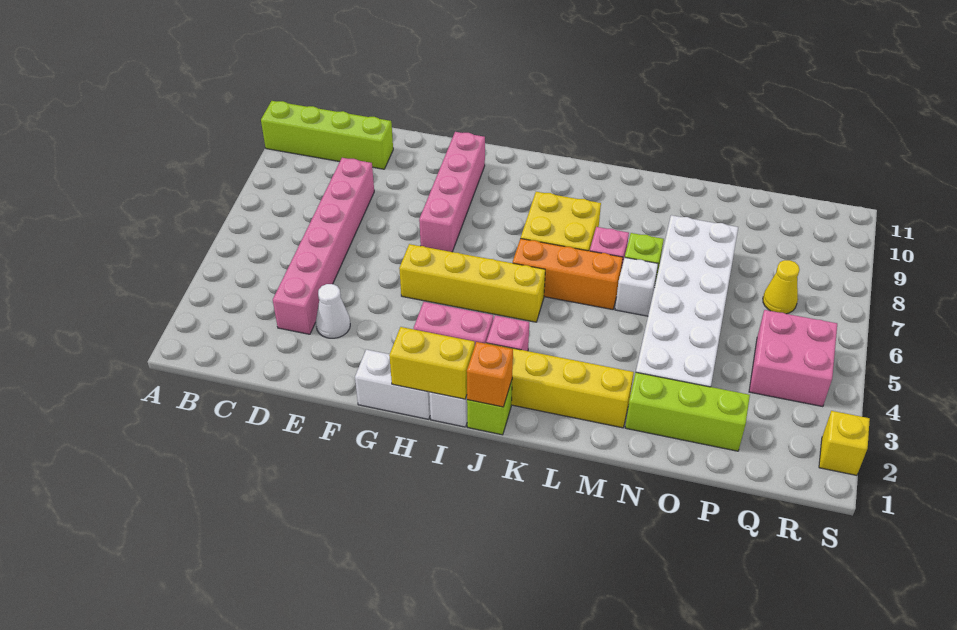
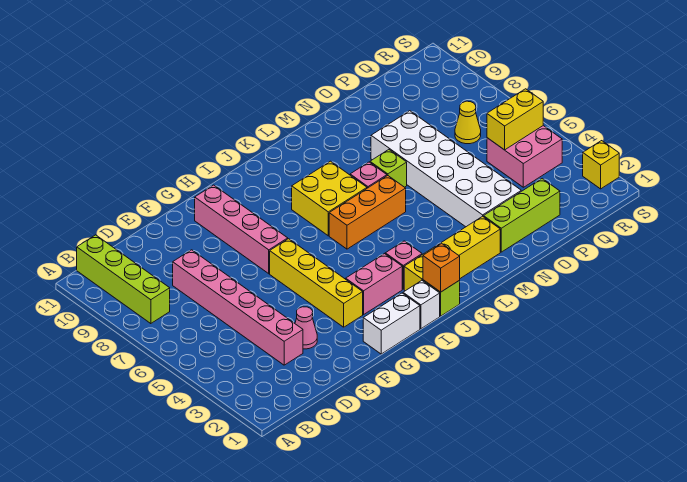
lime 1x4 brick [261,101,393,169] -> lime 1x4 brick turned to [77,235,170,324]
white 1x1 cone [316,284,350,338] -> pink 1x1 cone [295,307,317,349]
yellow 1x4 brick [399,244,545,322] -> yellow 1x4 brick turned to [270,239,363,327]
yellow 1x2 brick [389,327,475,399] -> yellow 1x2 brick moved to [487,89,543,150]
white 1x1 brick [615,257,658,316] -> none

